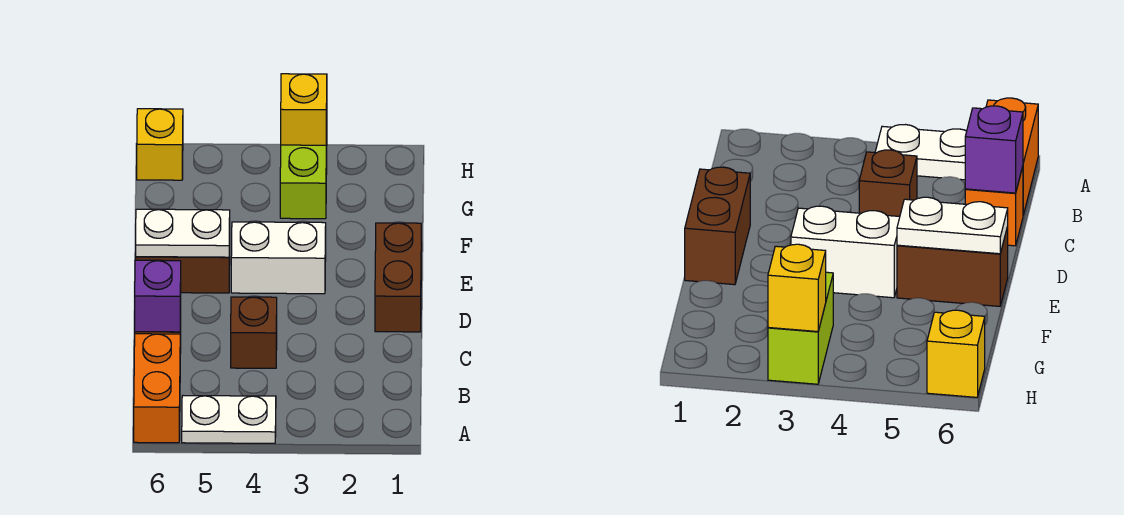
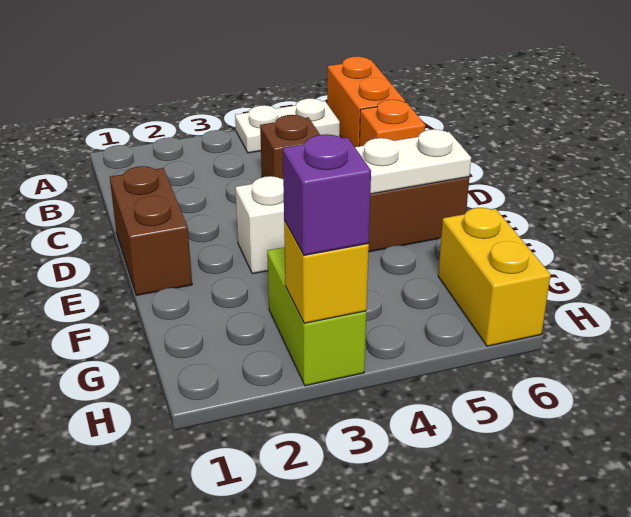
purple 1x1 brick [135,260,181,332] -> purple 1x1 brick moved to [283,134,371,255]
yellow 1x1 brick [137,109,183,180] -> yellow 1x2 brick [438,208,551,346]

